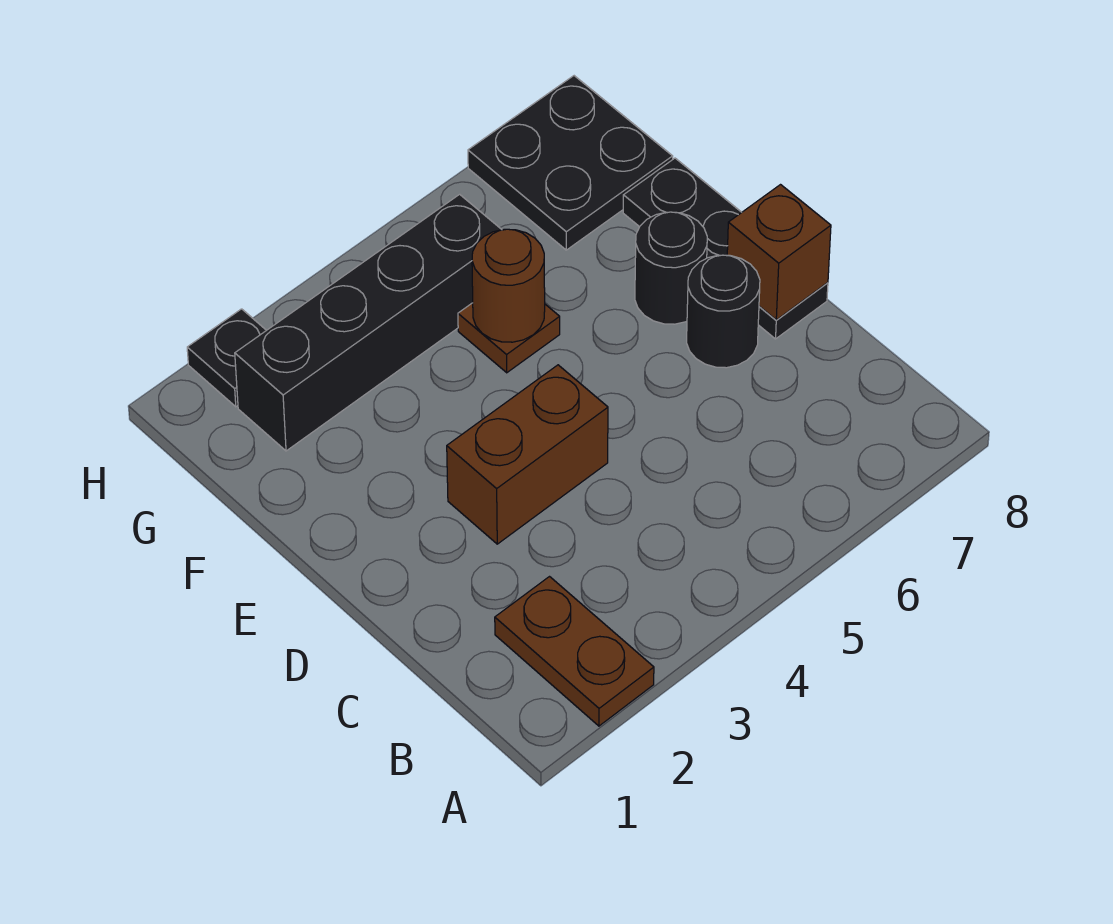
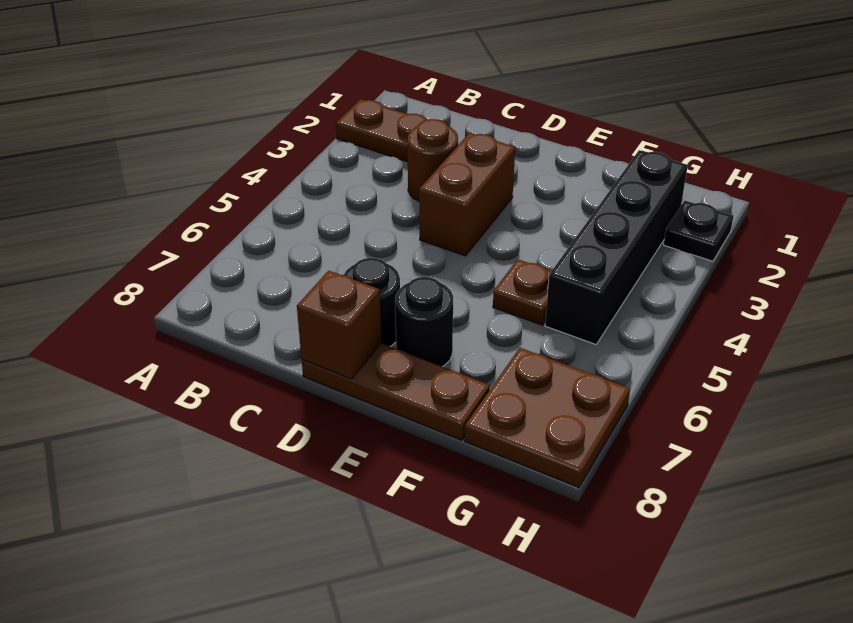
black 1x3 plate [623,158,828,339] -> brown 1x3 plate [302,343,490,440]
brown 1x1 round brick [472,229,545,342] -> brown 1x1 round brick moved to [408,119,458,201]
black 2x2 plate [468,76,673,250] -> brown 2x2 plate [465,348,630,487]

